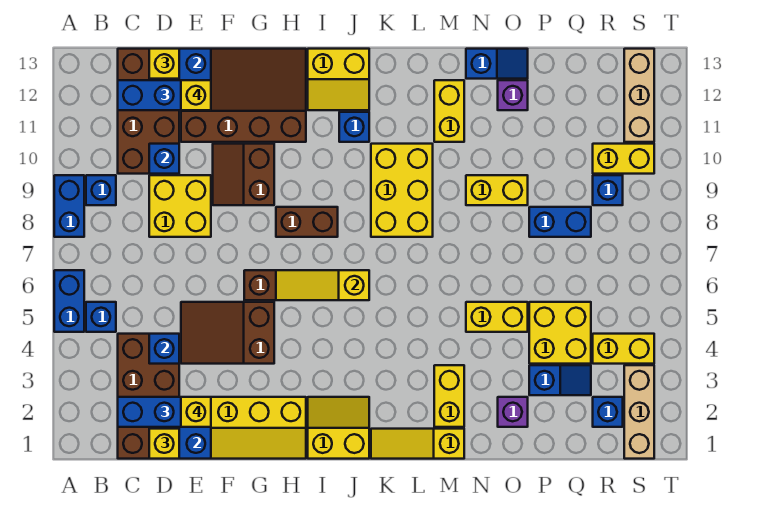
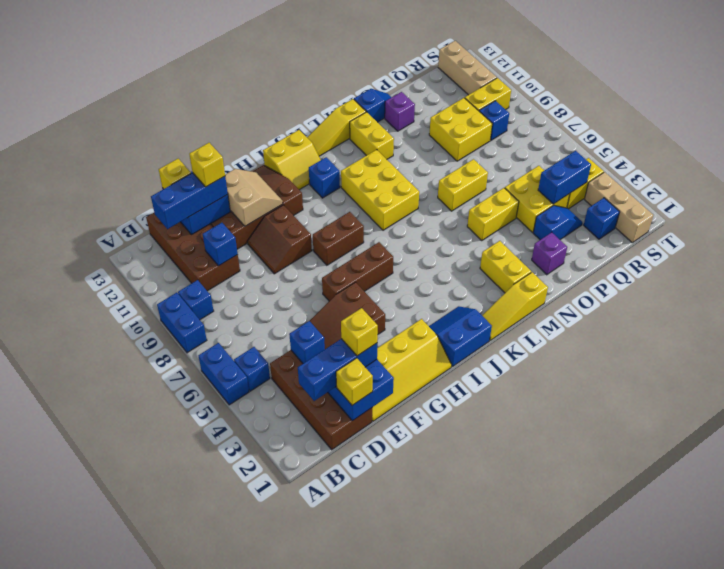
yellow 2x2 brick [149,175,211,237] -> yellow 2x2 brick moved to [429,98,492,161]
none -> tan 2x2 slope [225,169,283,226]
yellow 1x3 slope [276,270,369,300] -> yellow 1x3 slope moved to [307,99,366,156]
yellow 2x2 slope [308,397,369,459] -> blue 2x2 slope [429,306,492,367]
yellow 1x2 brick [466,175,528,205] -> yellow 1x2 brick moved to [438,159,488,211]
blue 1x2 brick [529,207,591,237] -> blue 1x2 brick moved to [538,151,591,204]

